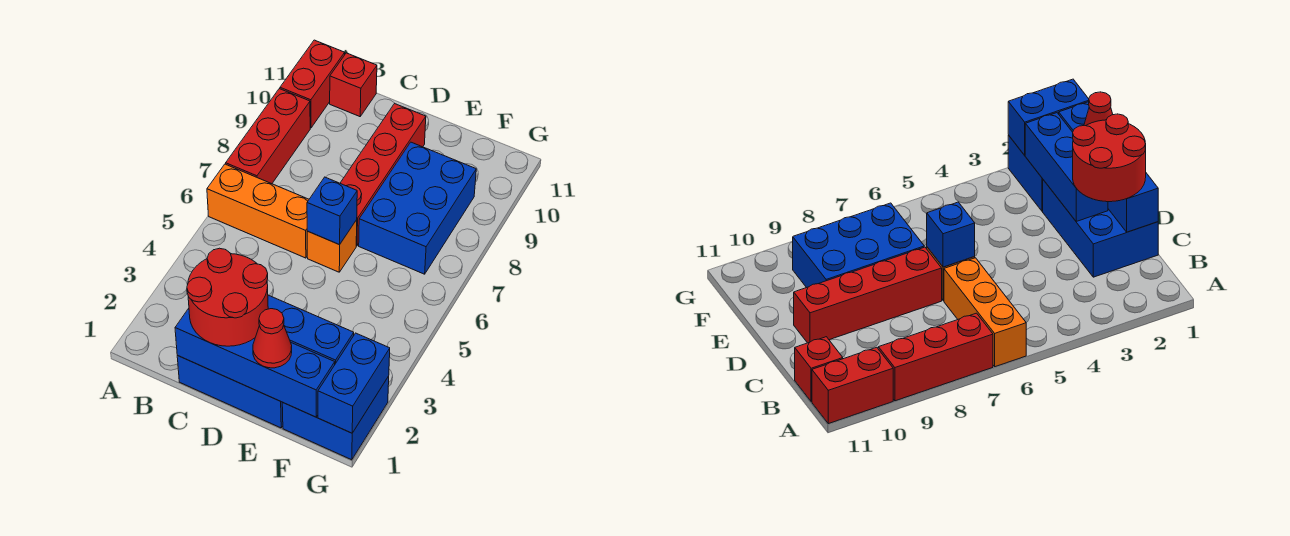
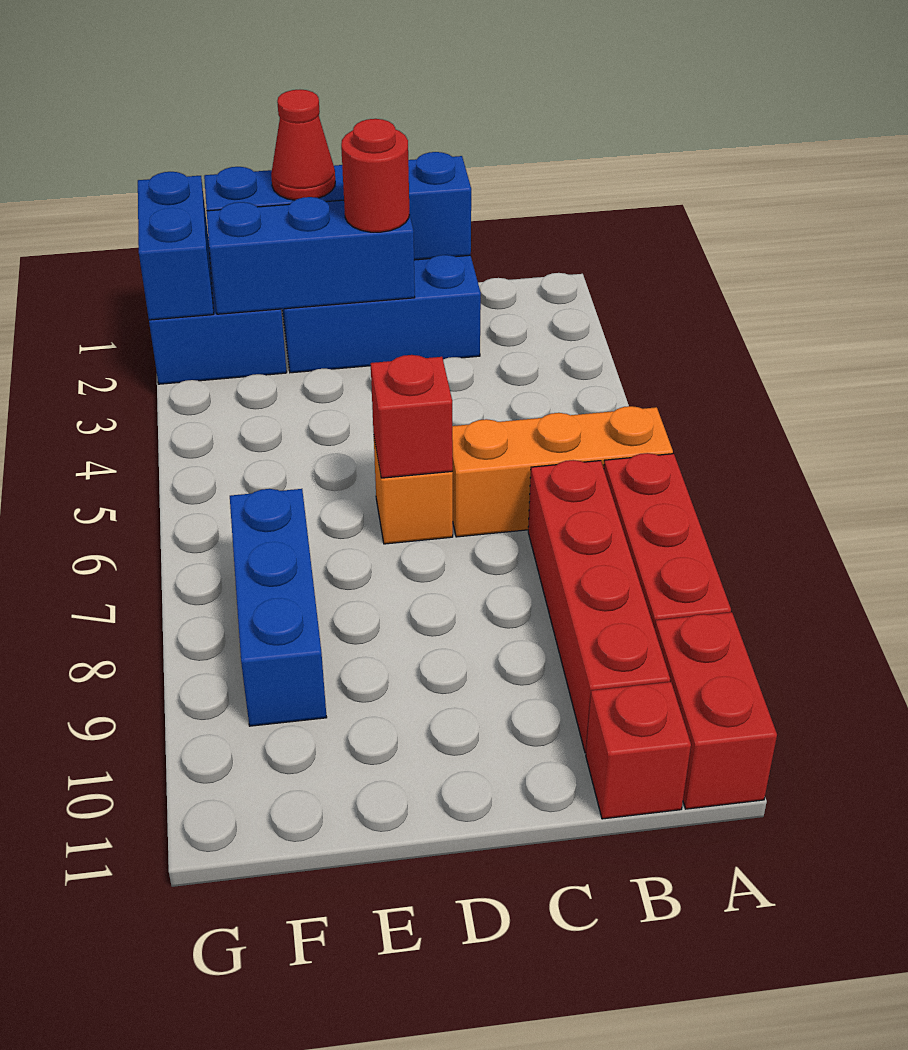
red 2x2 round brick [187,248,268,346] -> red 1x1 round brick [341,119,409,232]
blue 1x1 brick [307,177,357,245] -> red 1x1 brick [371,355,453,478]
red 1x4 brick [340,104,426,246] -> red 1x4 brick moved to [528,460,670,753]
blue 2x3 brick [359,142,476,274] -> blue 1x3 brick [230,489,327,726]

